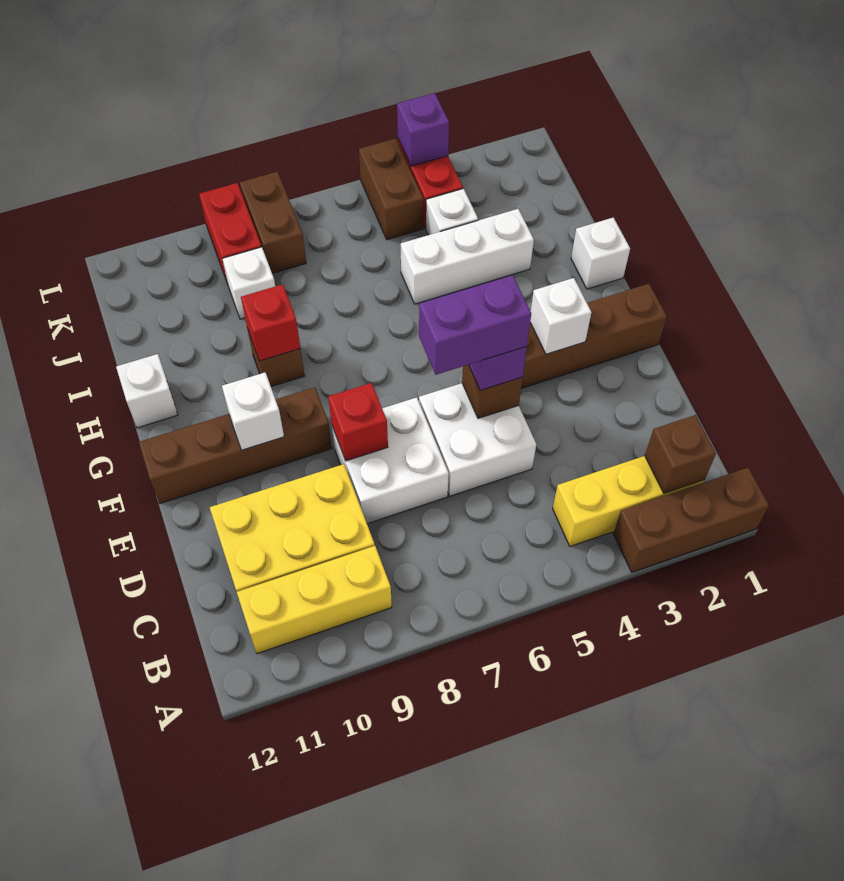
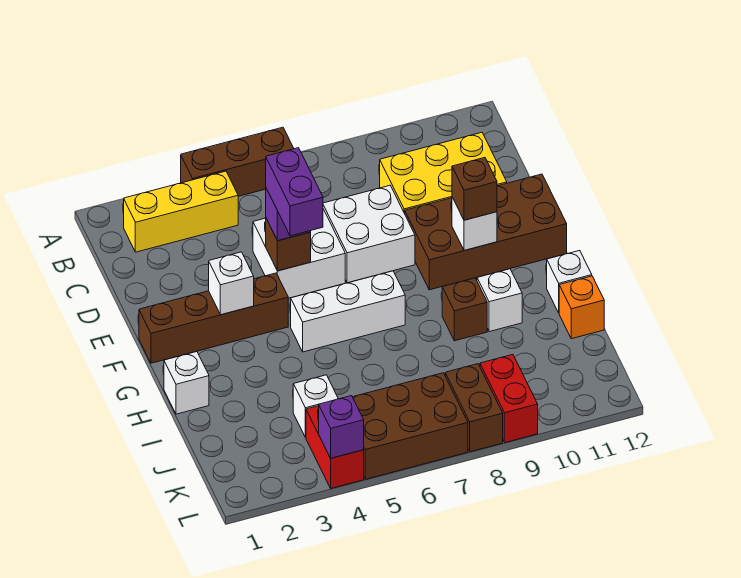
brown 1x3 brick [613,467,769,572] -> brown 1x3 brick moved to [181,127,294,196]
brown 1x1 brick [645,415,716,493] -> brown 1x1 brick moved to [452,158,497,220]
yellow 1x3 brick [237,546,392,654] -> none
purple 1x2 brick [419,275,531,375] -> purple 1x2 brick turned to [266,148,323,236]
red 1x1 brick [328,383,388,461] -> none
brown 1x4 brick [139,387,332,503] -> brown 2x4 brick [405,174,567,290]
red 1x1 brick [241,284,300,361] -> none
white 1x3 brick [401,209,534,304] -> white 1x3 brick moved to [291,271,405,352]
none -> orange 1x1 brick [559,276,604,339]
white 1x1 brick [222,247,275,319] -> white 1x1 brick moved to [477,269,522,332]
brown 1x2 brick [359,138,424,240] -> brown 2x3 brick [353,373,468,479]

